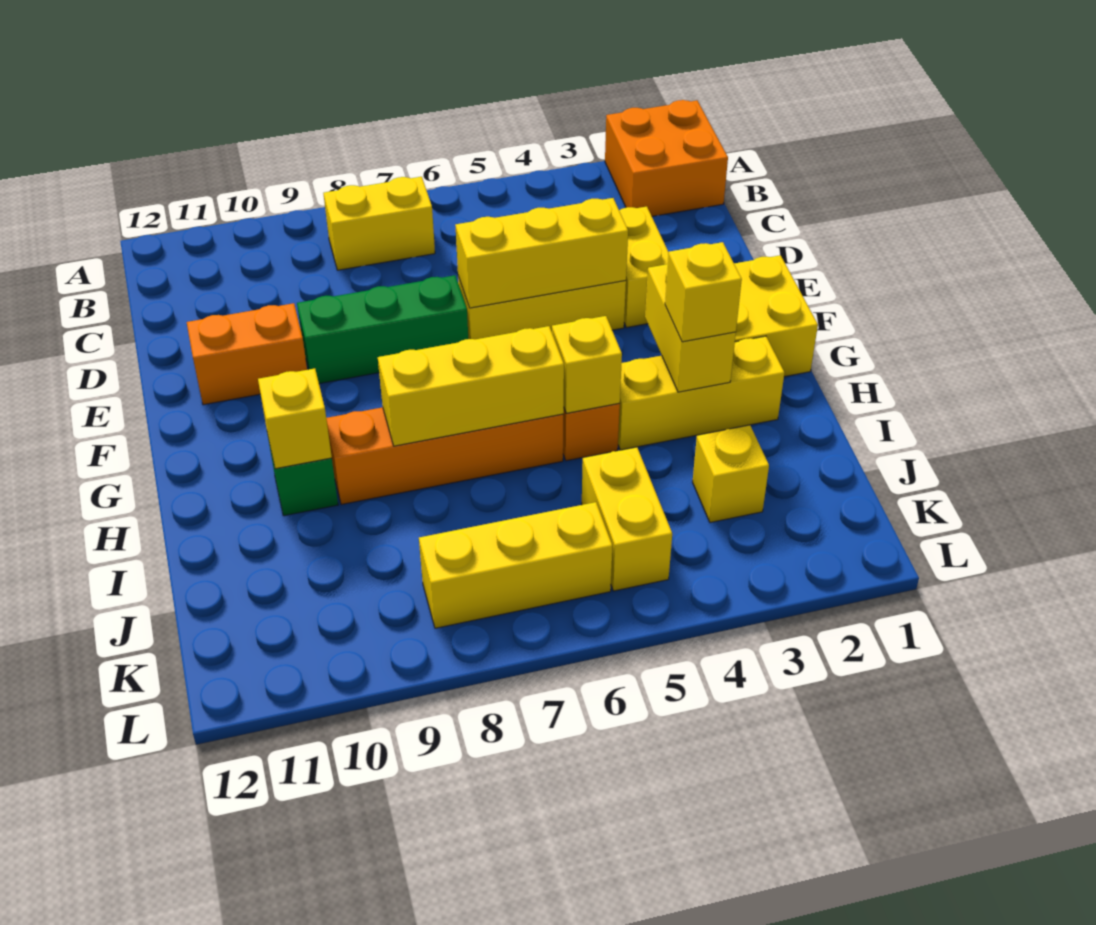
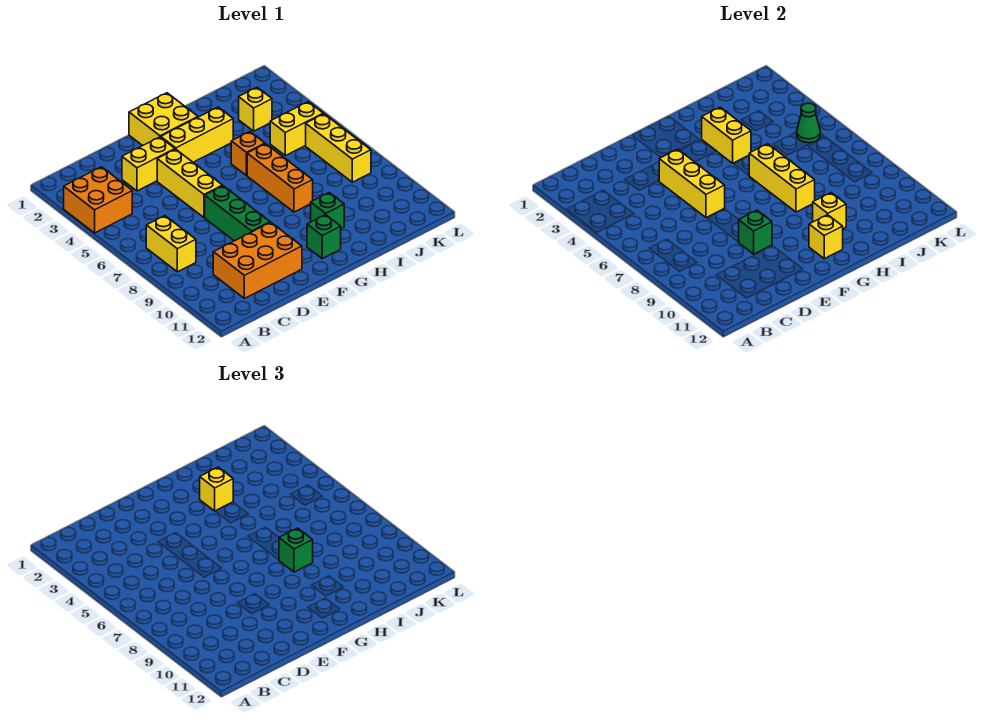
orange 2x2 brick [605,100,728,216] -> orange 2x2 brick moved to [64,167,132,233]
none -> green 1x1 brick [739,210,772,254]
orange 1x2 brick [187,303,307,405] -> orange 2x3 brick [213,222,302,298]
yellow 1x2 brick [645,264,736,392] -> yellow 1x2 brick turned to [702,107,751,163]
none -> green 1x1 brick [307,215,341,259]
yellow 1x3 brick [618,336,784,450] -> yellow 1x3 brick turned to [161,107,233,162]
yellow 1x1 brick [552,316,622,413] -> yellow 1x1 brick moved to [809,215,843,259]
orange 1x4 brick [326,407,563,505] -> orange 1x3 brick [247,144,313,212]
none -> green 1x1 brick [279,528,313,572]
none -> green 1x1 cone [797,103,820,143]

